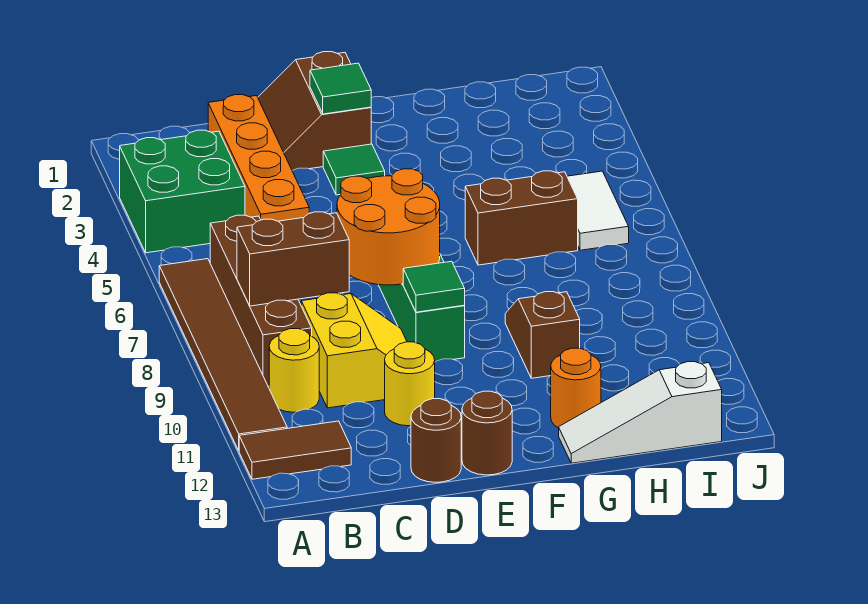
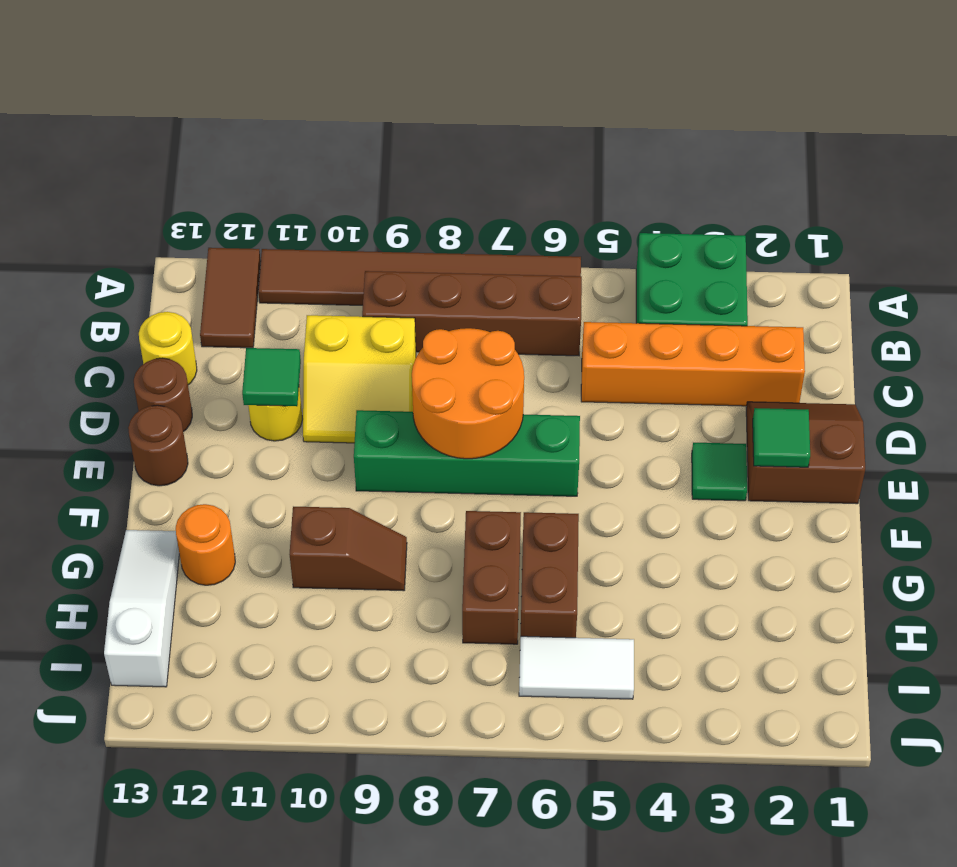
brown 1x2 brick [237,212,349,306] -> brown 1x2 brick moved to [462,511,521,644]
yellow 1x1 round brick [269,329,319,412] -> yellow 1x1 round brick moved to [139,312,197,385]
green 1x1 tile [403,261,465,312] -> green 1x1 tile moved to [242,348,301,406]

